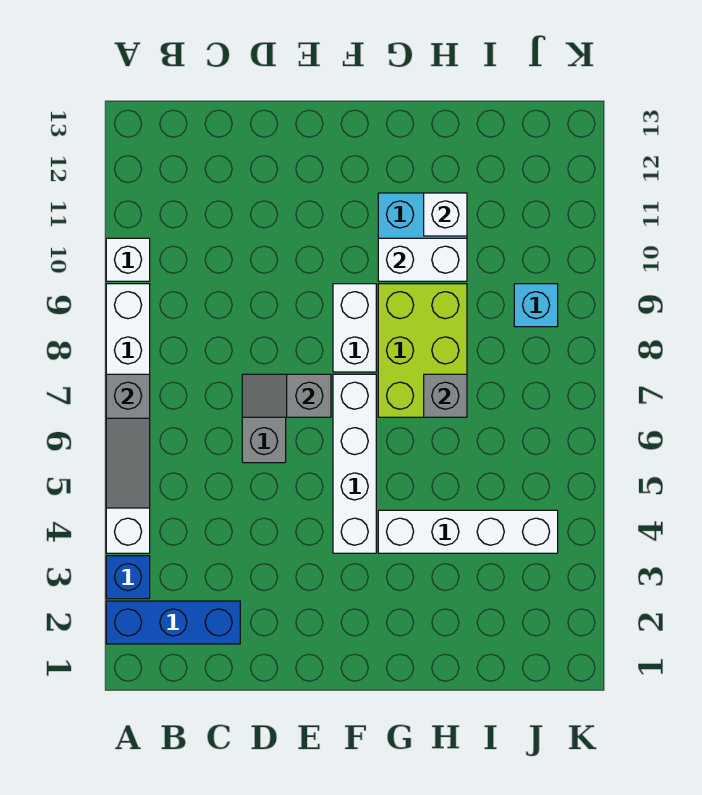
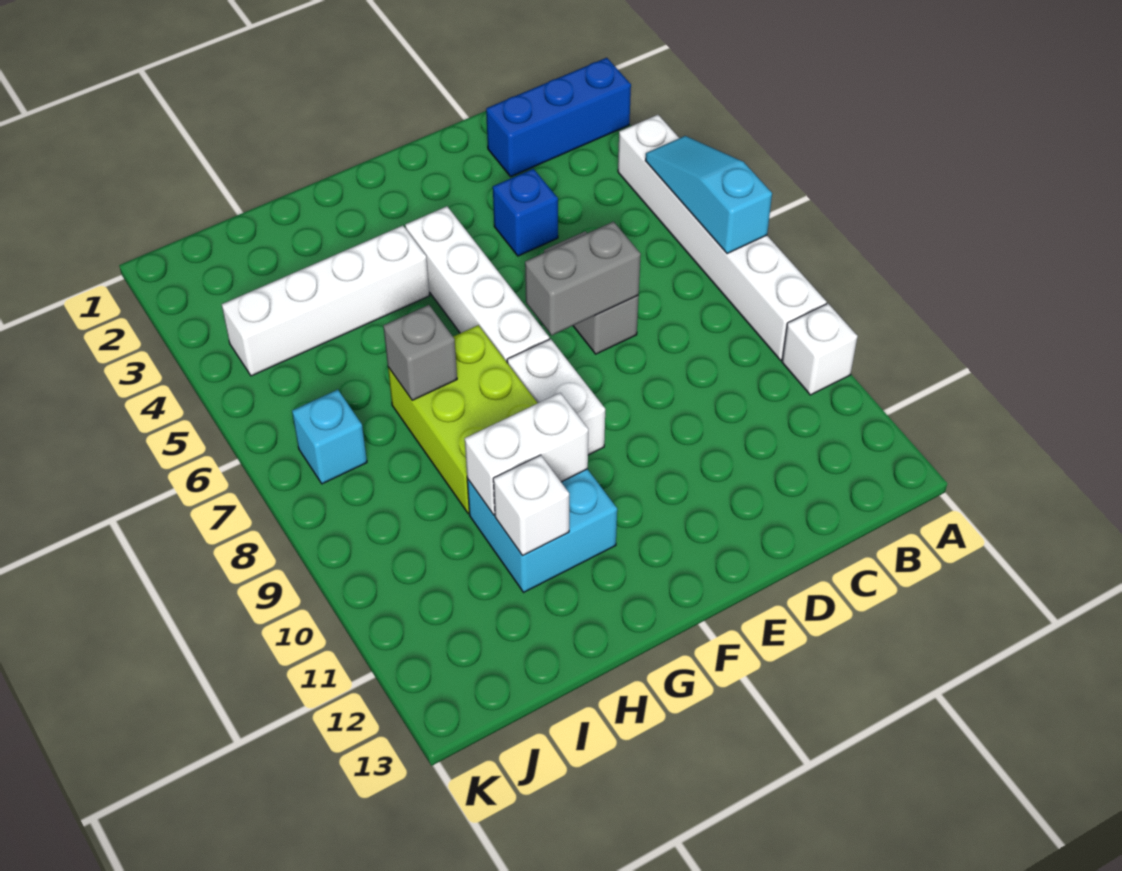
blue 1x1 brick [106,556,150,599] -> blue 1x1 brick moved to [493,169,558,256]
grey 1x3 slope [106,374,150,508] -> cyan 1x3 slope [645,136,772,254]
grey 1x2 slope [242,374,331,417] -> grey 1x2 brick [525,222,641,335]
cyan 1x1 brick [514,284,558,327] -> cyan 1x1 brick moved to [292,390,367,484]

